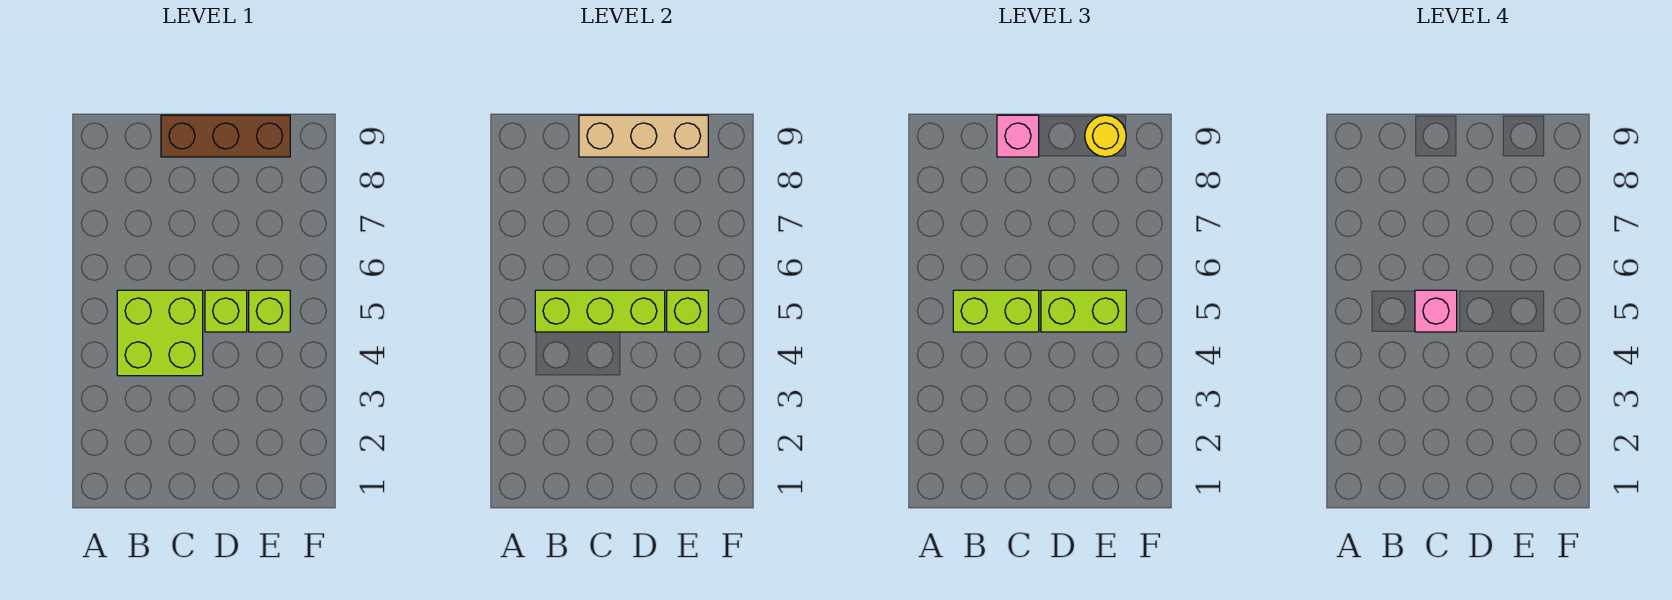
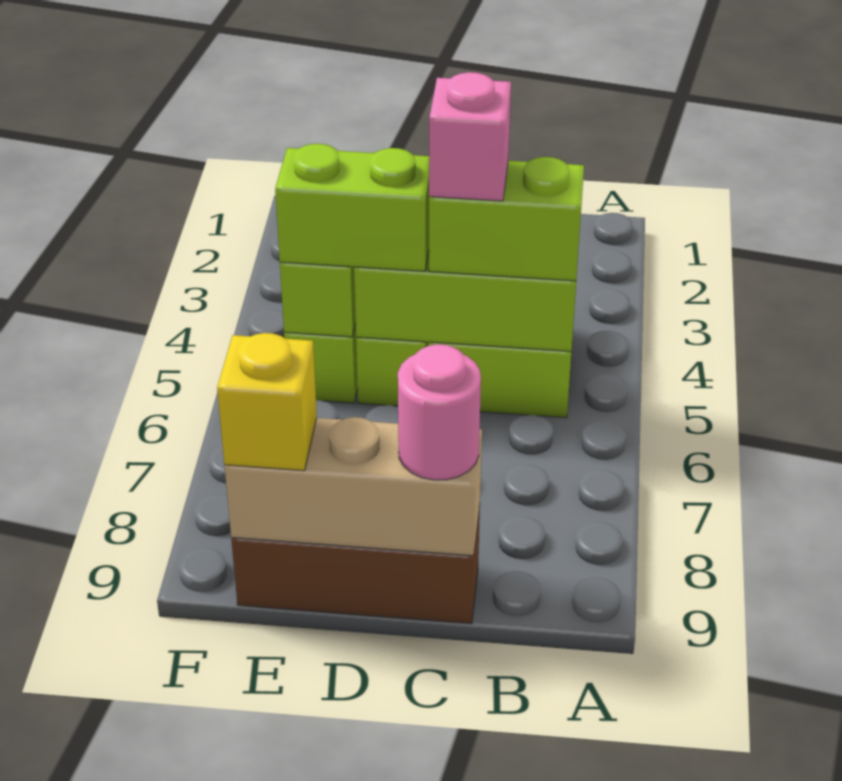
pink 1x1 brick [997,115,1039,157] -> pink 1x1 round brick [398,344,481,480]
yellow 1x1 round brick [1085,115,1126,157] -> yellow 1x1 brick [217,333,317,471]

